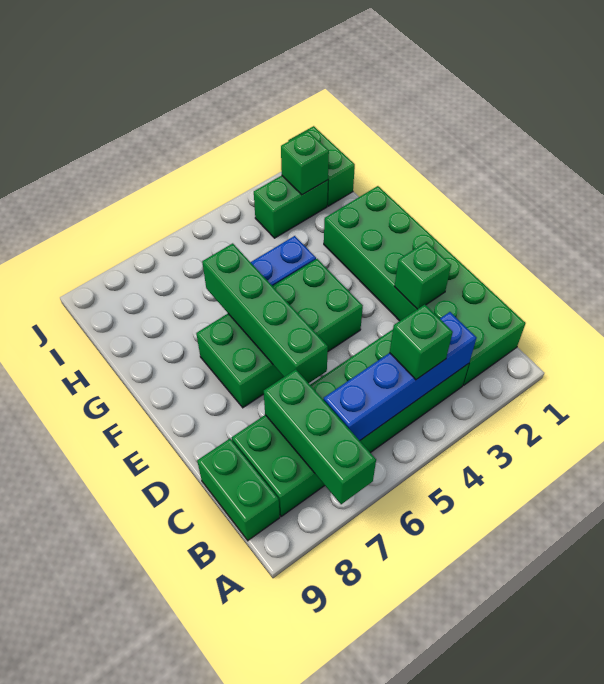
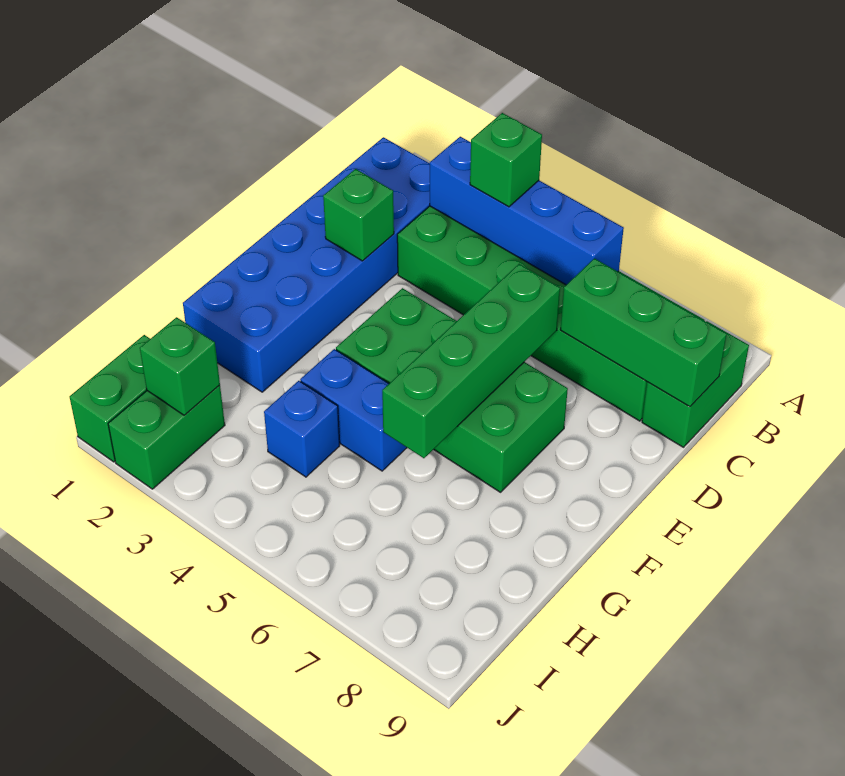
green 1x3 brick [264,369,376,504] -> green 1x3 brick turned to [560,259,727,407]
green 2x6 brick [324,186,525,385] -> blue 2x6 brick [183,137,430,392]
none -> blue 1x1 brick [264,381,340,477]
green 1x2 brick [254,176,328,238] -> green 1x2 brick turned to [108,385,225,489]

